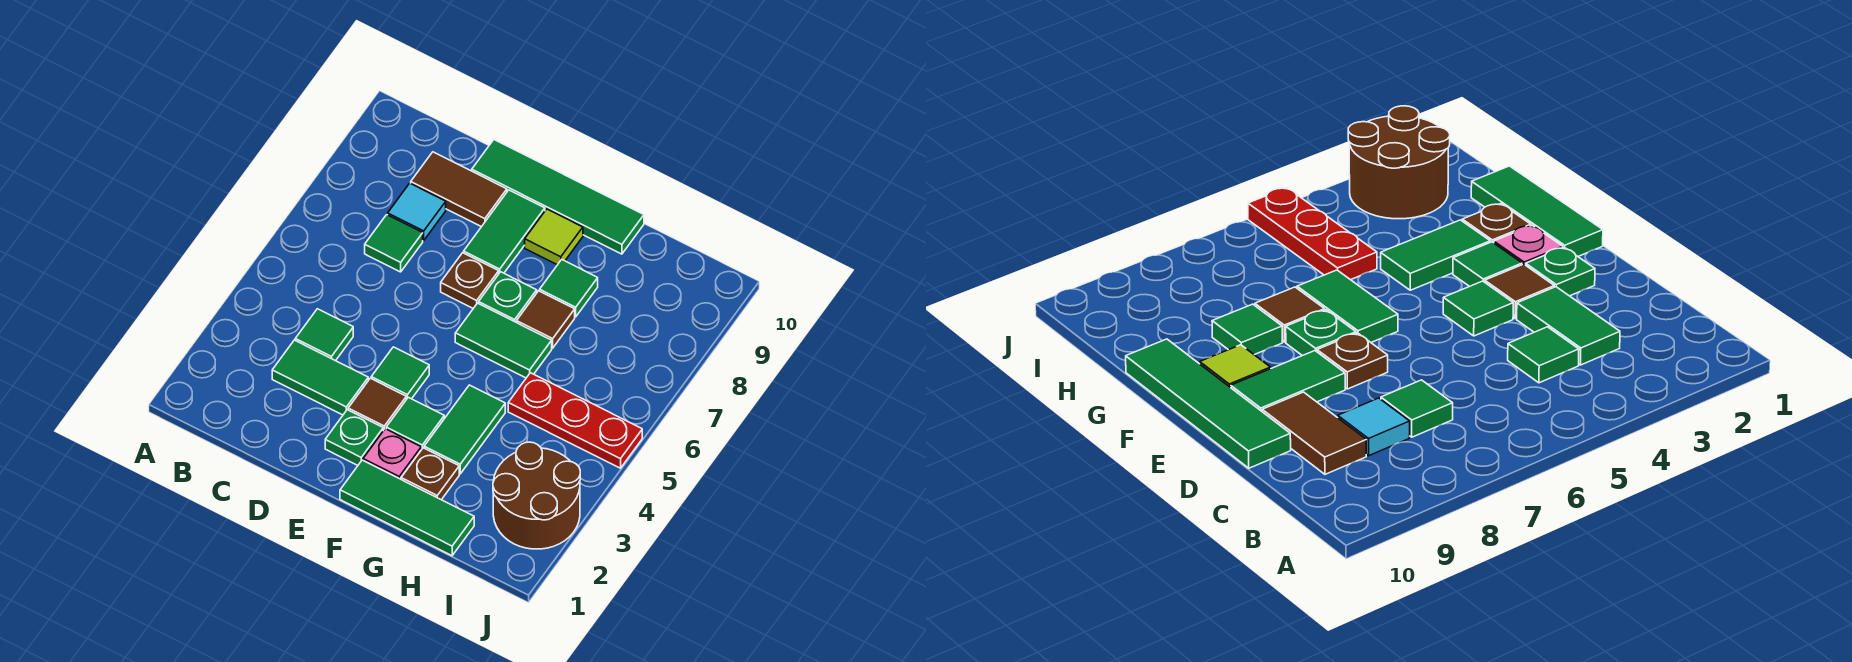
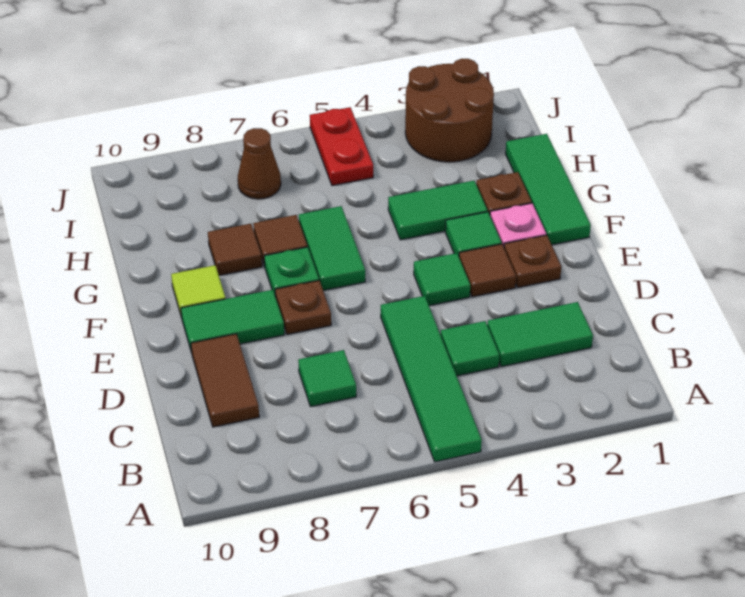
green 1x2 tile [272,340,368,415] -> green 1x2 tile turned to [487,302,593,367]
cyan 1x1 tile [388,183,446,240] -> none
green 1x4 tile [472,140,644,254] -> green 1x4 tile moved to [381,296,482,462]
green 1x1 plate [325,410,383,465] -> brown 1x1 plate [504,235,561,288]
green 1x1 tile [540,260,598,317] -> brown 1x1 tile [208,224,262,275]
red 1x3 plate [508,373,642,468] -> red 1x2 plate [310,107,373,186]
none -> brown 1x1 cone [238,128,281,199]

